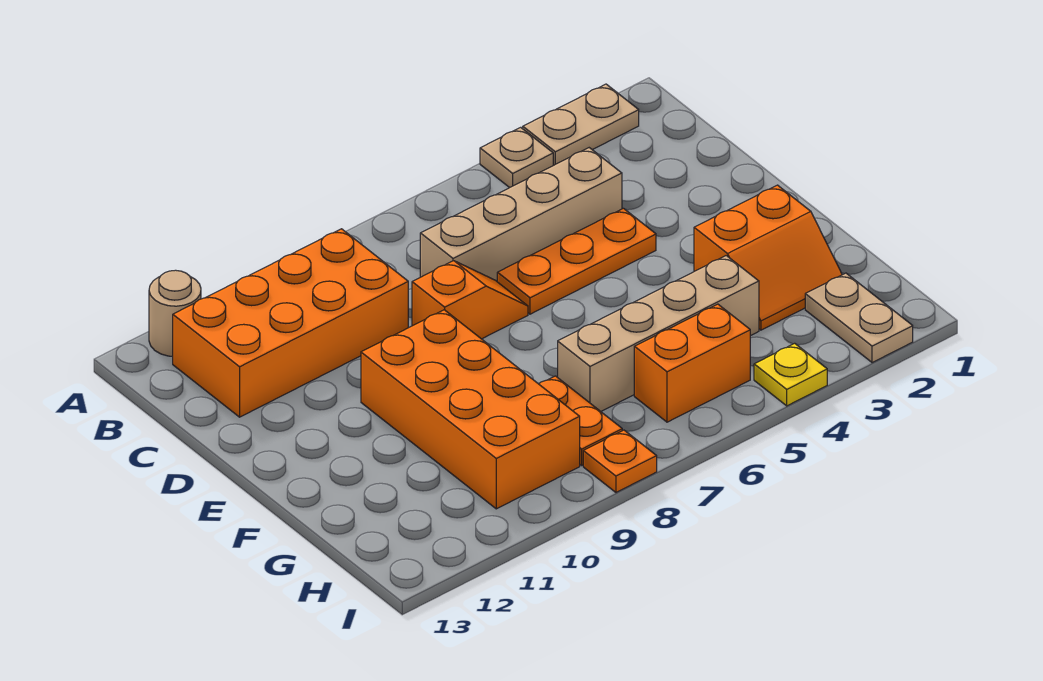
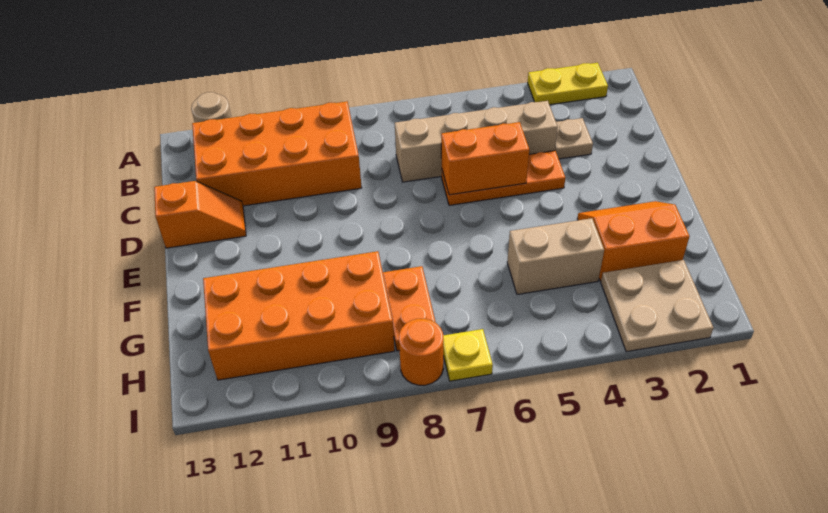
tan 1x2 plate [523,84,639,165] -> yellow 1x2 plate [528,63,608,105]
tan 1x1 plate [480,127,553,188] -> tan 1x1 plate moved to [555,118,593,159]
orange 1x2 slope [412,261,528,339] -> orange 1x2 slope moved to [154,181,246,248]
orange 2x4 brick [361,310,580,509] -> orange 2x4 brick turned to [203,251,395,380]
orange 2x2 slope [694,185,842,330] -> orange 2x2 slope turned to [577,201,689,281]
tan 1x4 brick [558,256,759,411] -> tan 1x2 brick [507,218,604,294]
tan 1x2 plate [805,273,913,363] -> tan 2x2 plate [601,260,714,352]
orange 1x2 brick [634,304,750,422] -> orange 1x2 brick moved to [441,122,529,195]
yellow 1x1 plate [754,343,827,406] -> yellow 1x1 plate moved to [443,329,493,381]
orange 1x1 plate [583,430,657,492] -> orange 1x1 round brick [399,319,443,385]

